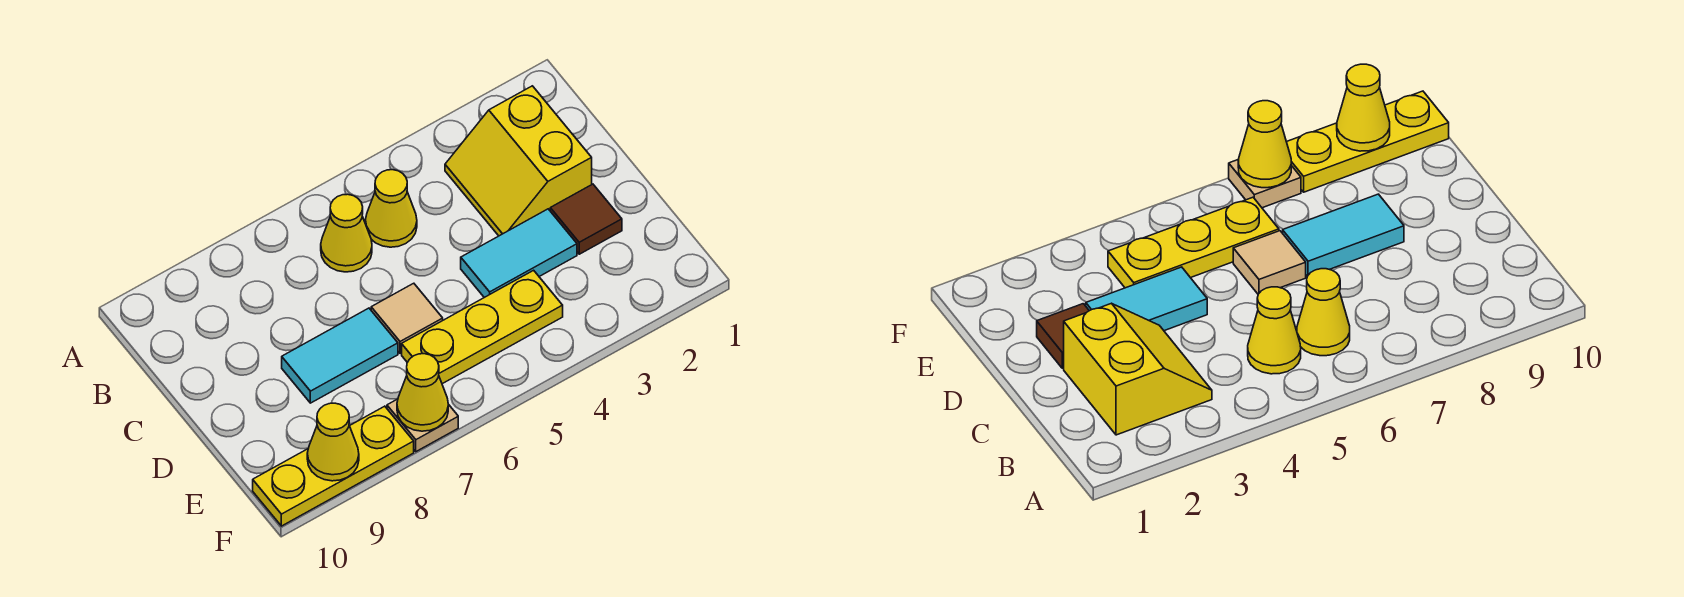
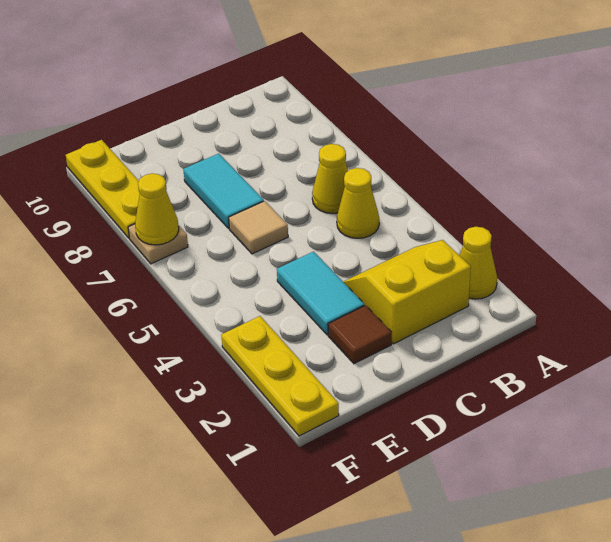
yellow 1x3 plate [402,270,563,384] -> yellow 1x3 plate moved to [221,316,339,436]
yellow 1x1 cone [307,403,359,481] -> yellow 1x1 cone moved to [459,227,497,299]

